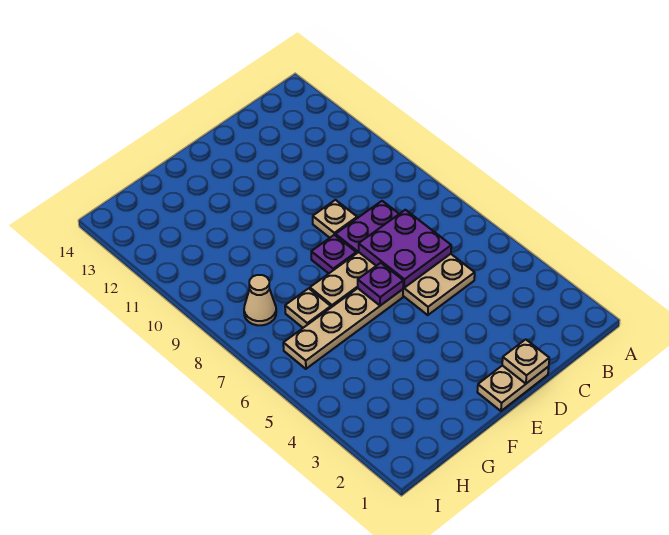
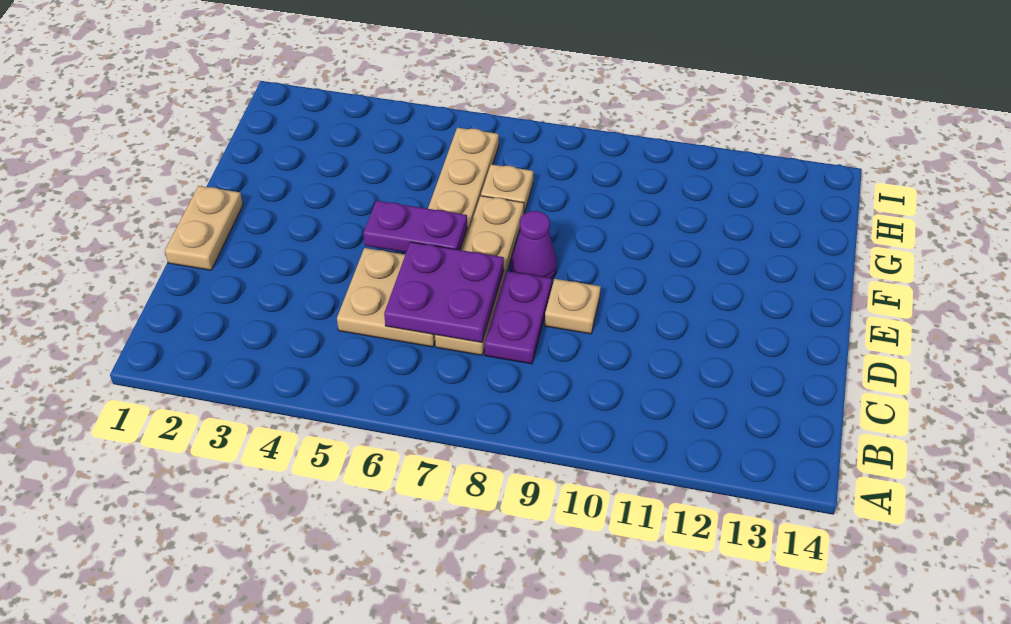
tan 1x1 plate [502,339,549,384] -> none
purple 1x1 plate [358,263,403,306] -> purple 1x2 plate [363,201,467,252]
purple 1x1 plate [311,235,356,273] -> purple 1x1 cone [511,211,557,279]
tan 1x1 cone [244,275,276,325] -> none

